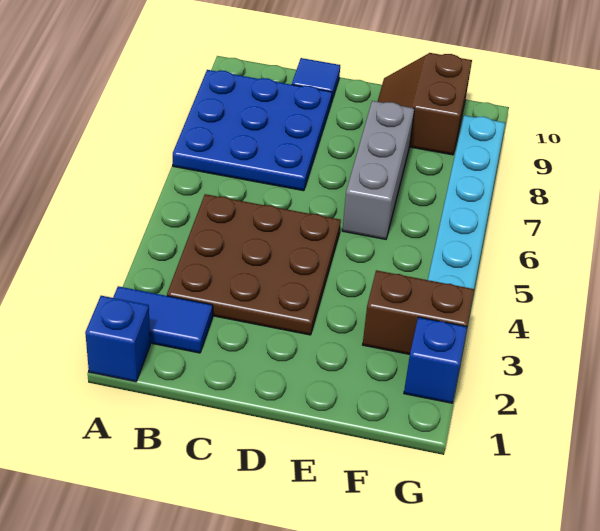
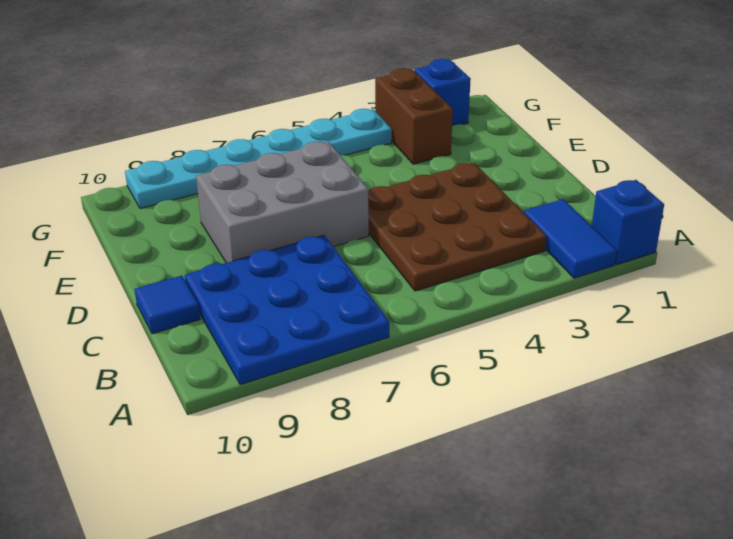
grey 1x3 brick [342,101,414,239] -> grey 2x3 brick [196,142,369,263]
brown 2x2 slope [377,53,472,155] -> none

